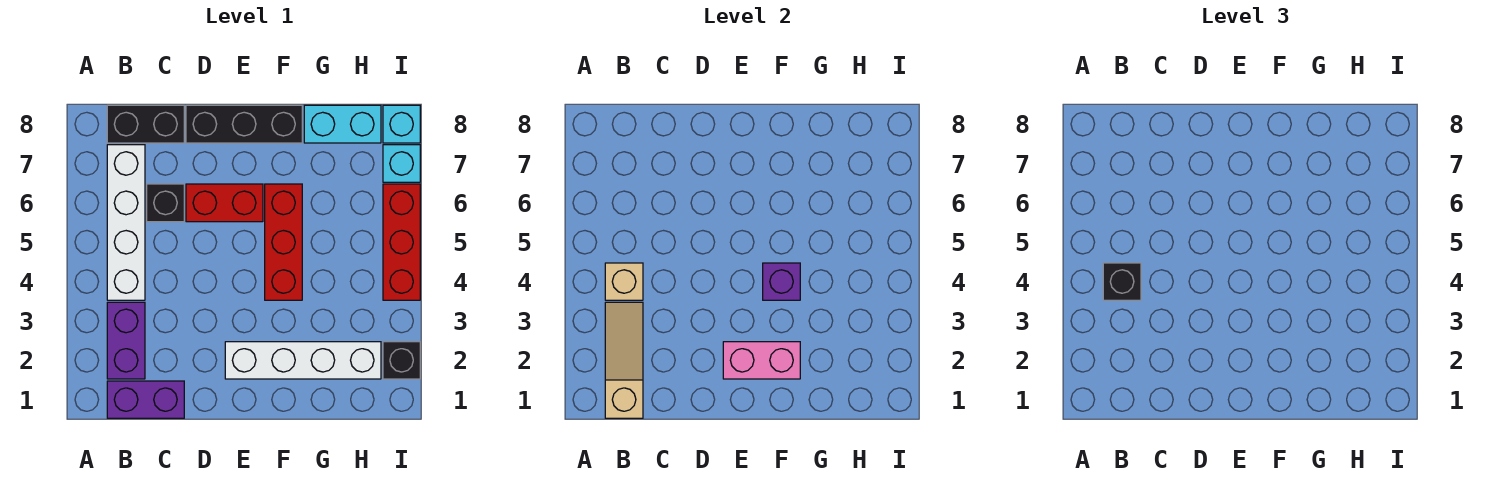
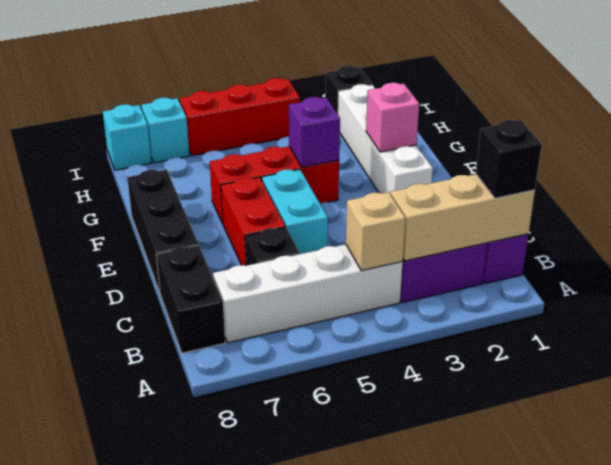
tan 1x3 slope [605,302,643,418] -> tan 1x3 brick [391,174,535,261]
black 1x1 brick [1103,263,1141,300] -> black 1x1 brick moved to [476,120,542,198]
pink 1x2 brick [723,342,800,379] -> pink 1x1 brick [366,83,419,152]
cyan 1x2 brick [304,105,381,143] -> cyan 1x2 brick moved to [262,169,328,254]

